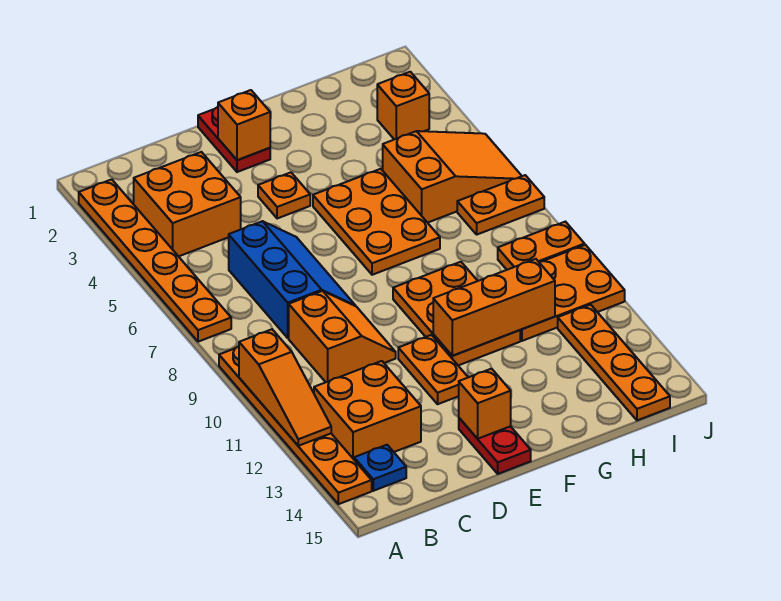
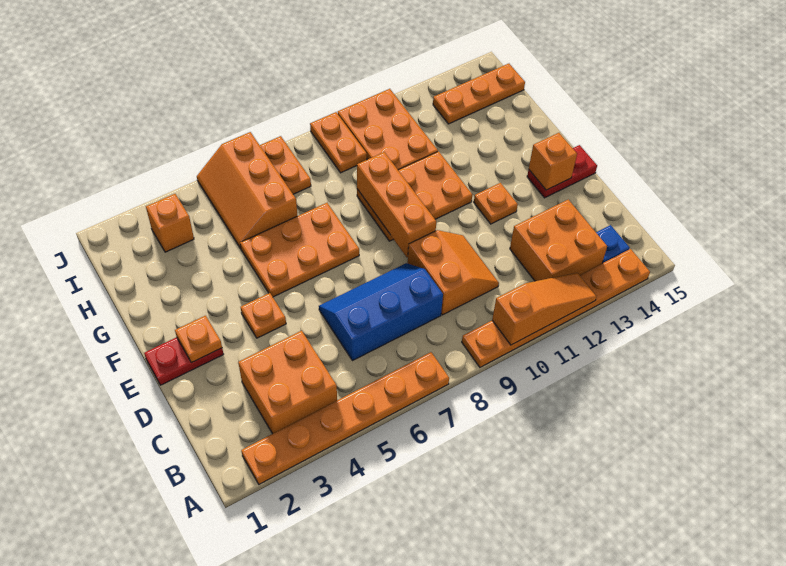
orange 2x2 slope [289,291,396,382] -> orange 2x2 slope turned to [408,230,499,315]
orange 1x1 brick [218,90,270,160] -> orange 1x1 plate [175,316,222,362]
orange 1x2 plate [398,335,468,404] -> orange 1x1 plate [474,183,518,224]
orange 1x3 brick [433,259,555,356] -> orange 1x3 brick moved to [357,152,436,258]
orange 2x3 slope [383,131,522,223] -> orange 2x3 slope turned to [197,132,297,249]
orange 1x4 plate [558,305,670,420] -> orange 1x3 plate [433,64,525,124]

